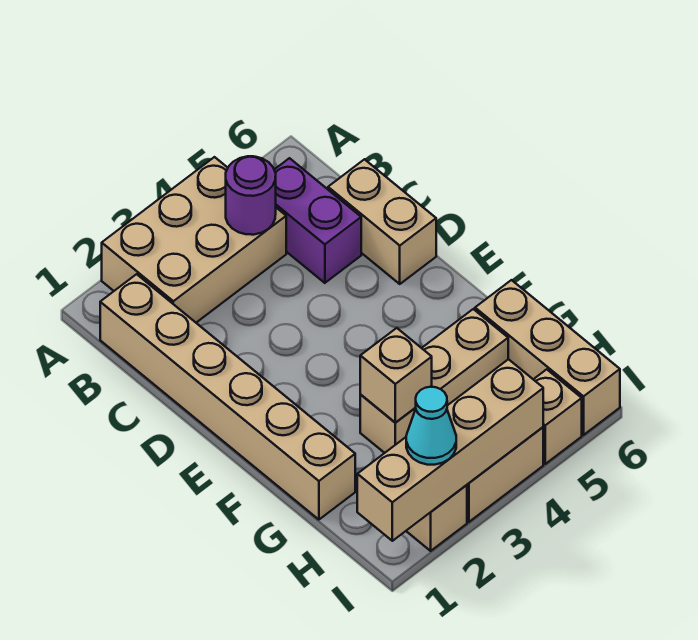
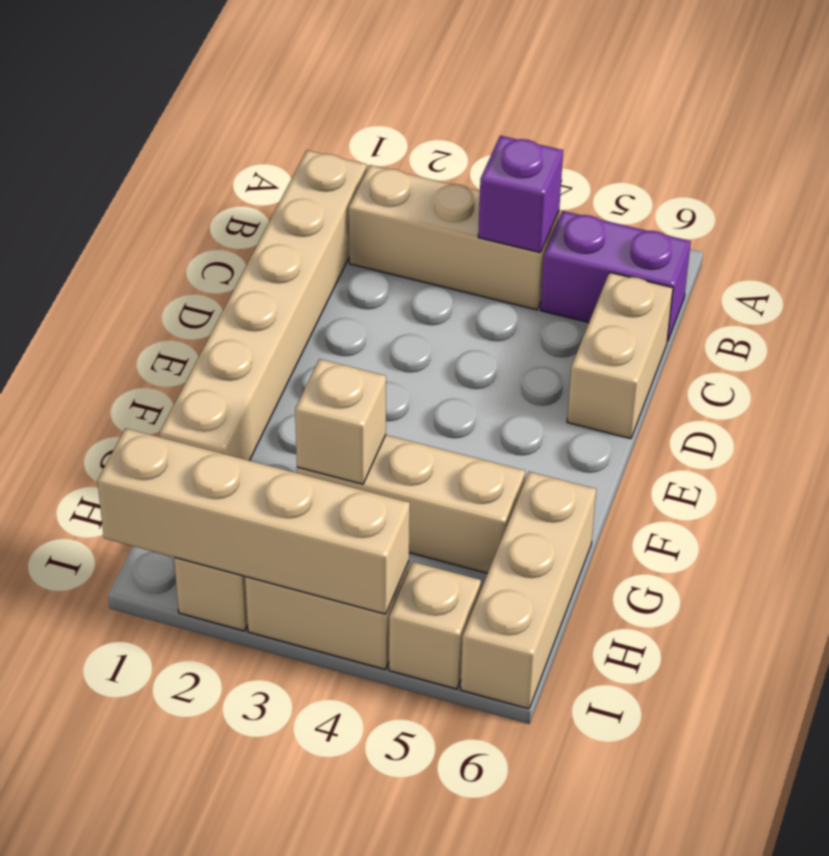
tan 2x3 brick [102,157,286,323] -> tan 1x3 brick [349,165,559,310]
purple 1x1 round brick [226,156,276,235] -> purple 1x1 brick [478,136,563,253]
purple 1x2 brick [274,158,361,283] -> purple 1x2 brick turned to [541,211,691,341]
cyan 1x1 cone [406,387,456,465] -> none

